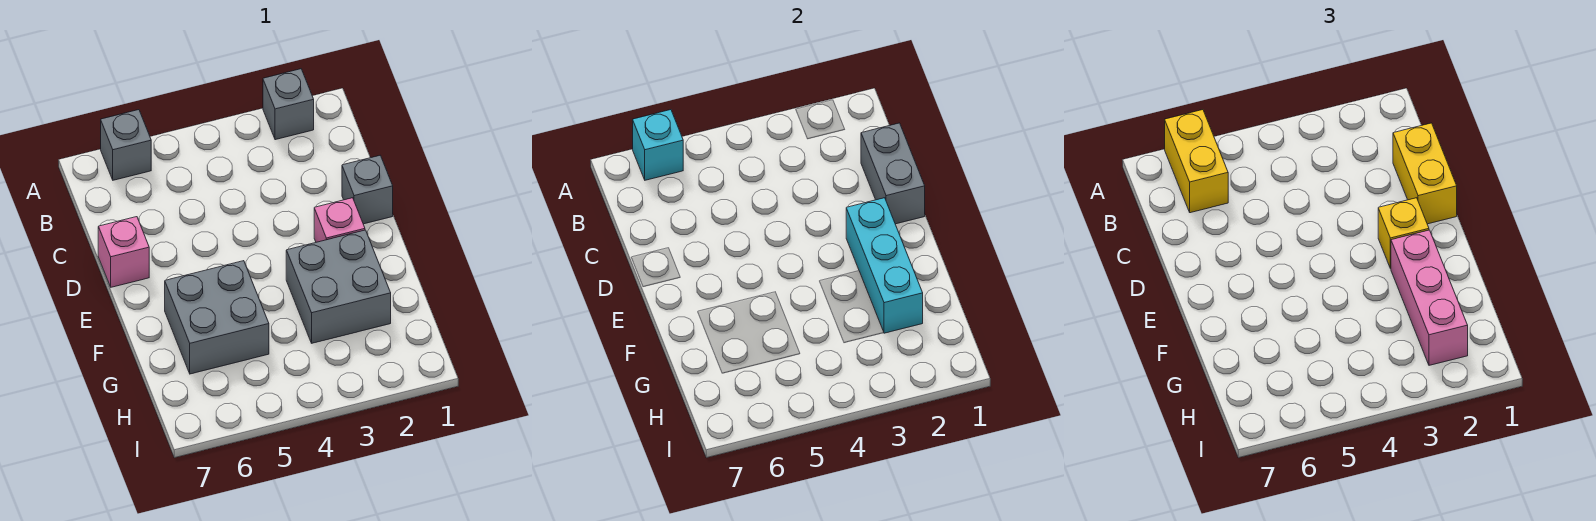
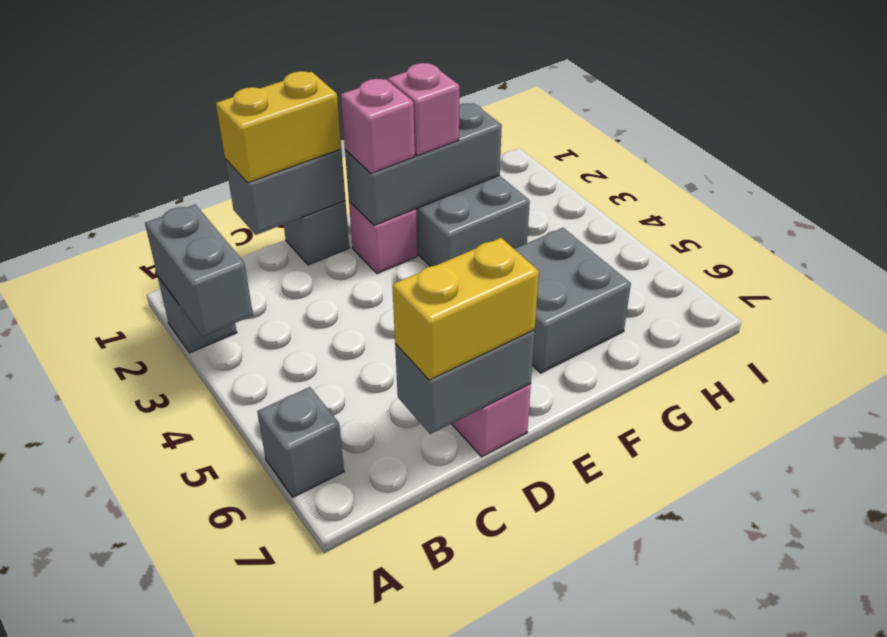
none -> grey 1x2 brick [145,204,253,336]
cyan 1x1 brick [633,110,683,180] -> none
yellow 1x2 brick [1165,110,1228,213] -> yellow 1x2 brick moved to [392,238,539,380]
none -> grey 1x2 brick [395,330,535,434]
cyan 1x3 brick [846,198,923,333] -> grey 1x3 brick [345,103,502,225]
yellow 1x1 brick [1378,198,1429,269] -> pink 1x1 brick [341,79,415,173]
pink 1x3 brick [1391,230,1468,365] -> pink 1x1 brick [388,63,459,156]

